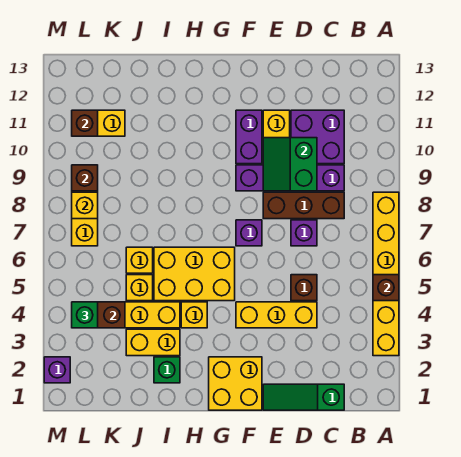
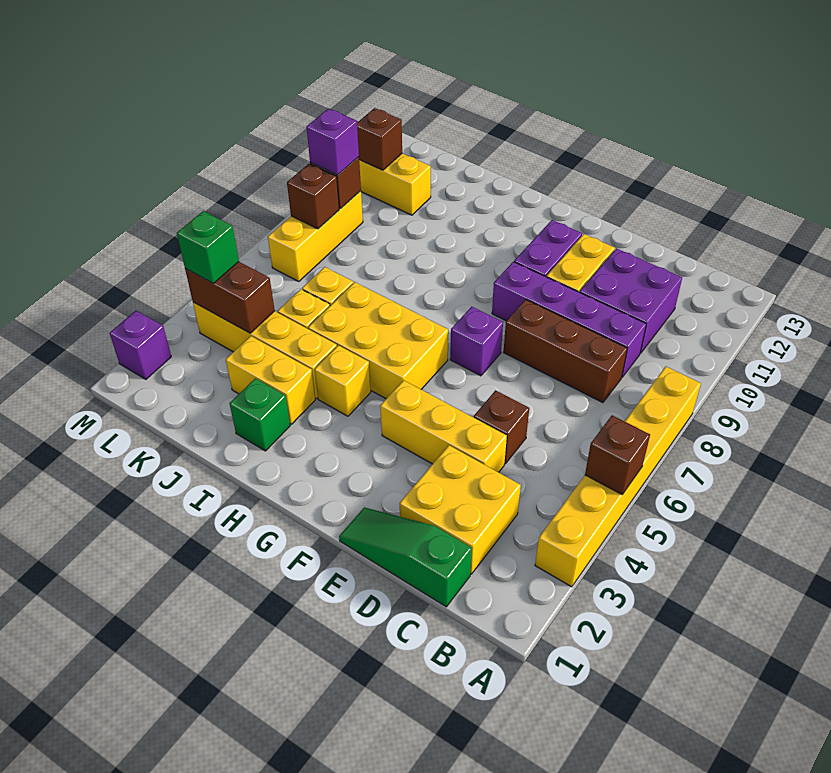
purple 1x1 brick [291,220,317,246] -> purple 1x1 brick moved to [306,109,359,175]
green 2x2 slope [263,138,317,191] -> none
yellow 2x2 brick [209,357,262,410] -> yellow 2x2 brick moved to [400,445,521,574]
yellow 1x1 brick [72,192,98,219] -> brown 1x1 brick [287,164,339,229]

